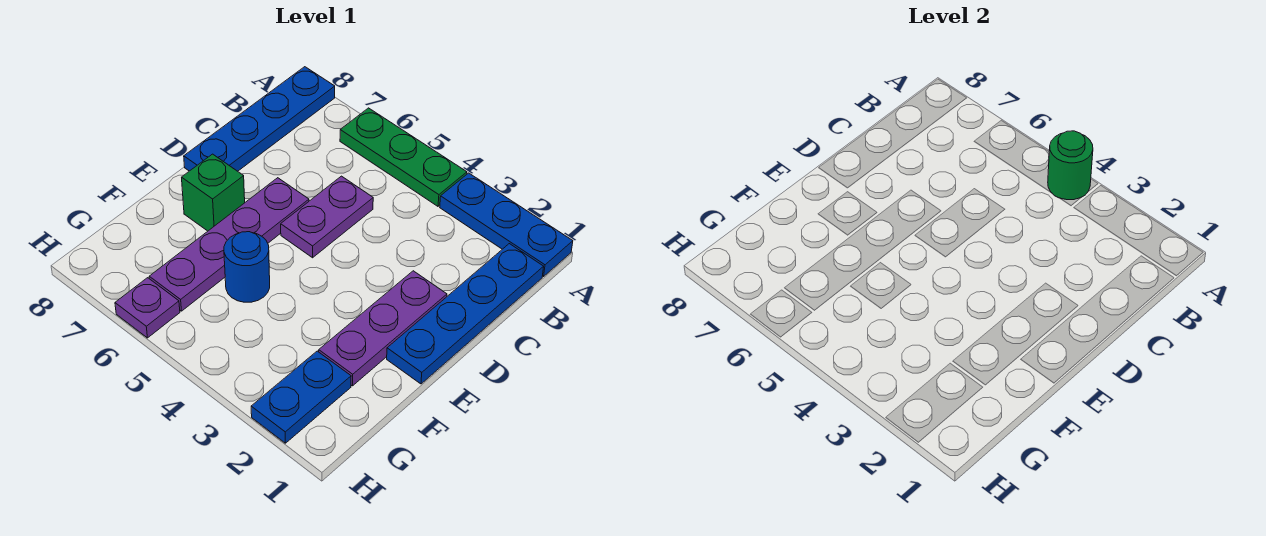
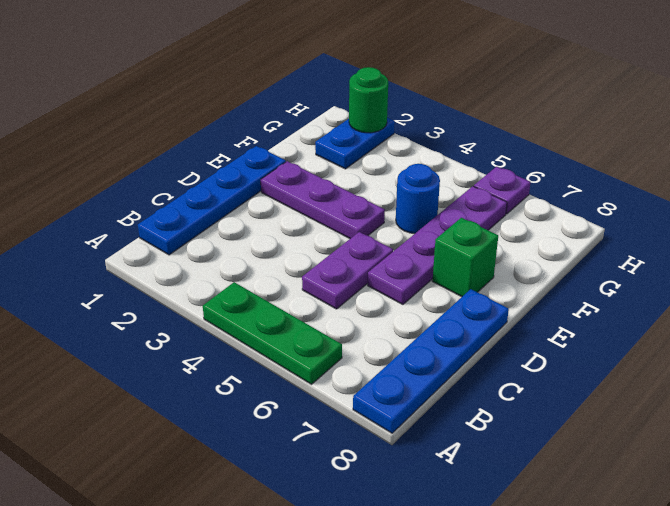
blue 1x3 plate [440,173,573,276] -> none
green 1x1 round brick [1048,131,1093,200] -> green 1x1 round brick moved to [349,67,388,133]
purple 1x3 plate [319,271,447,386] -> purple 1x3 plate turned to [261,161,385,239]

